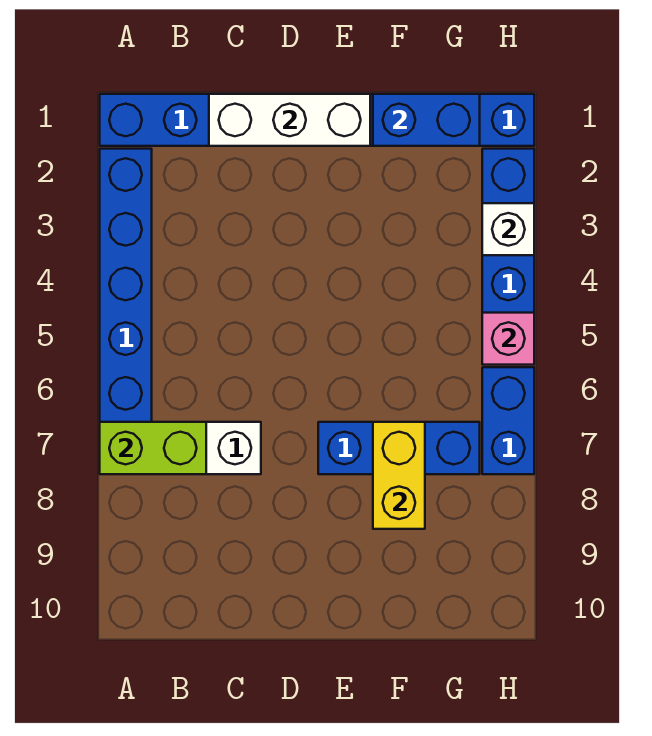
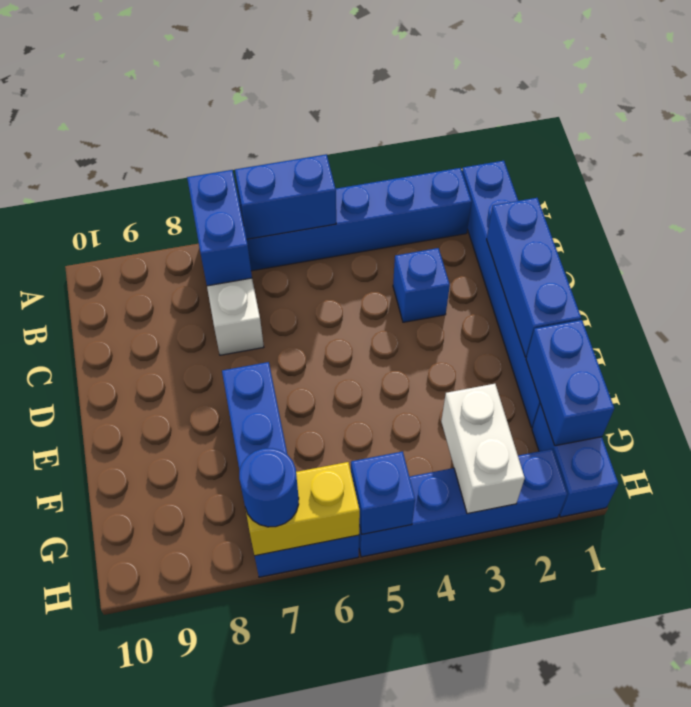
none -> blue 1x2 brick [235,154,336,239]
lime 1x2 brick [100,422,206,474] -> blue 1x2 brick [187,170,252,286]
white 1x3 brick [209,94,370,146] -> blue 1x3 brick [487,198,581,357]
none -> blue 1x1 brick [393,248,450,322]
yellow 1x2 brick [373,422,425,529] -> yellow 1x2 brick moved to [245,462,360,556]
white 1x1 brick [482,203,534,255] -> white 1x2 brick [441,384,525,514]
pink 1x1 brick [482,313,534,365] -> blue 1x1 brick [351,451,415,534]
none -> blue 1x1 round brick [239,448,299,527]

